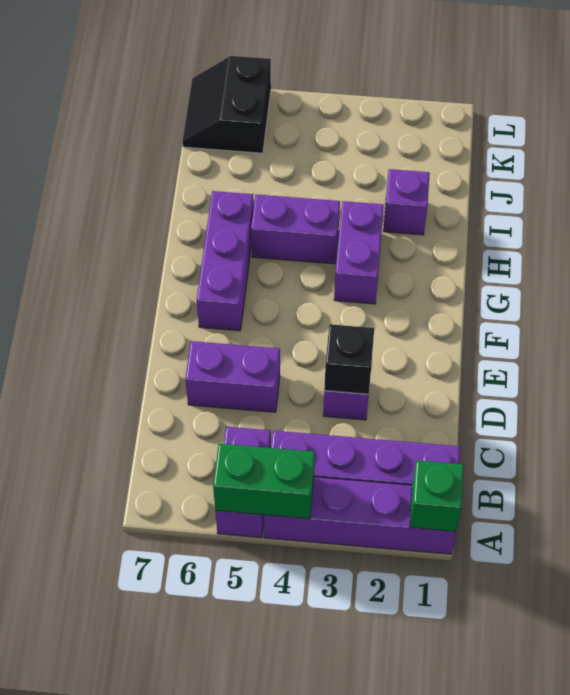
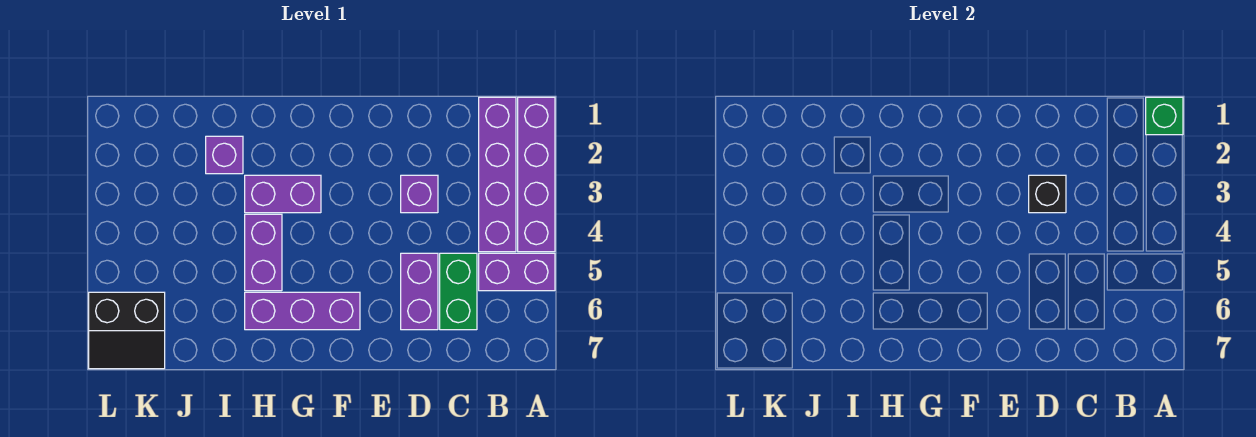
green 1x2 brick [213,444,315,519] -> green 1x2 brick moved to [440,253,477,330]

